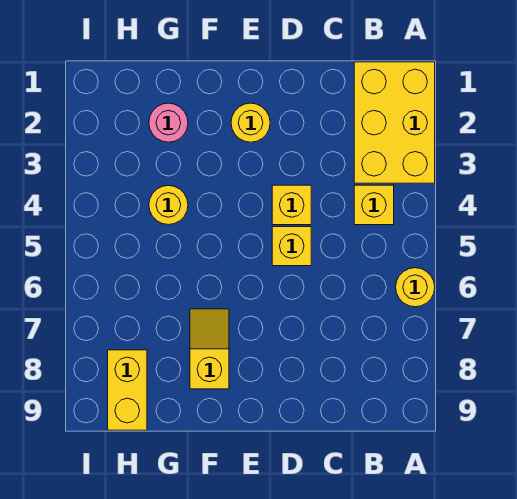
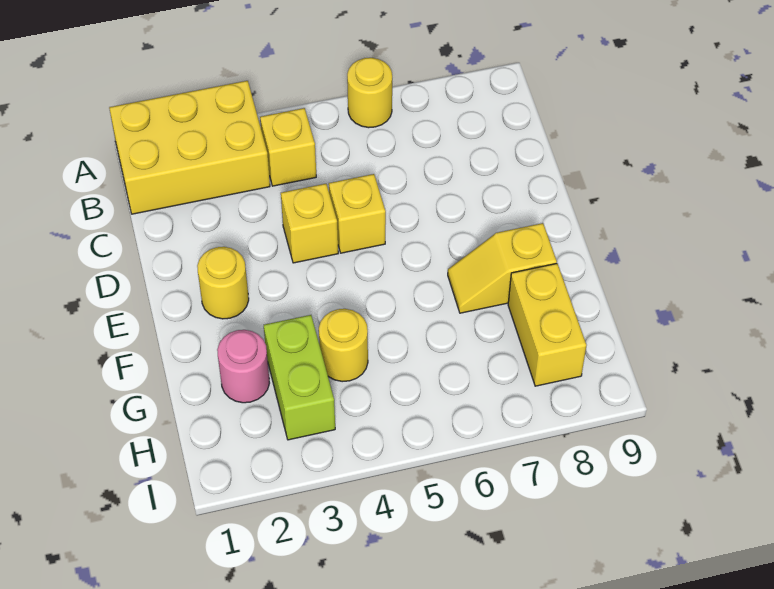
none -> lime 1x2 brick [264,315,335,440]
yellow 1x2 brick [108,350,147,430] -> yellow 1x2 brick turned to [508,264,587,386]

